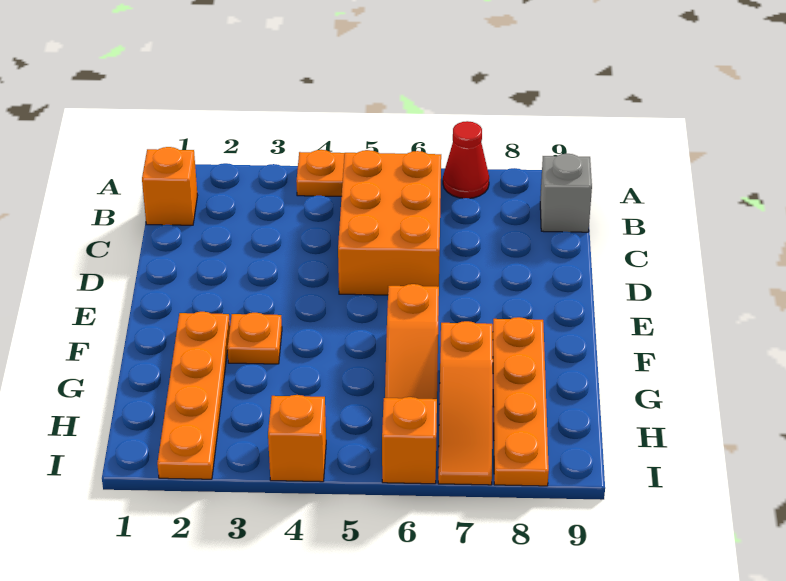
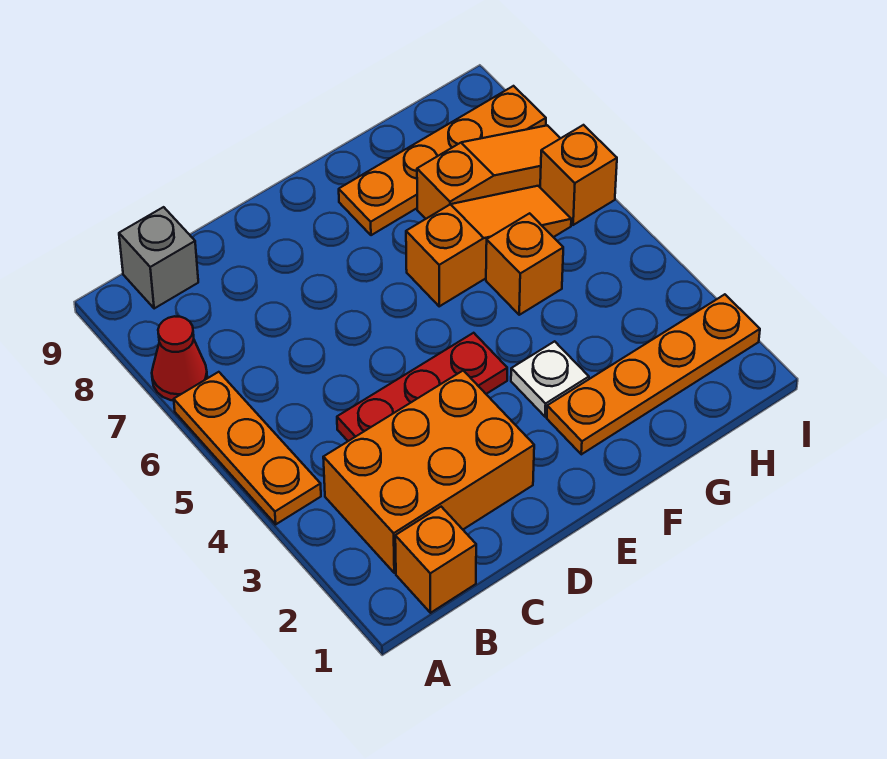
orange 2x3 brick [338,150,441,295] -> orange 2x3 brick moved to [323,371,534,573]
none -> red 1x3 plate [337,333,507,441]
orange 1x1 plate [227,313,282,364] -> white 1x1 plate [511,341,589,417]
orange 1x1 brick [268,395,326,482] -> orange 1x1 brick moved to [486,213,563,315]

